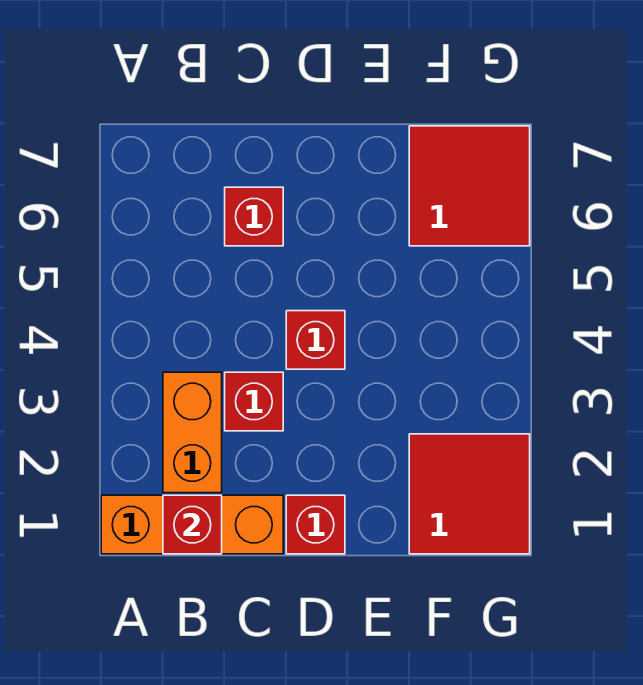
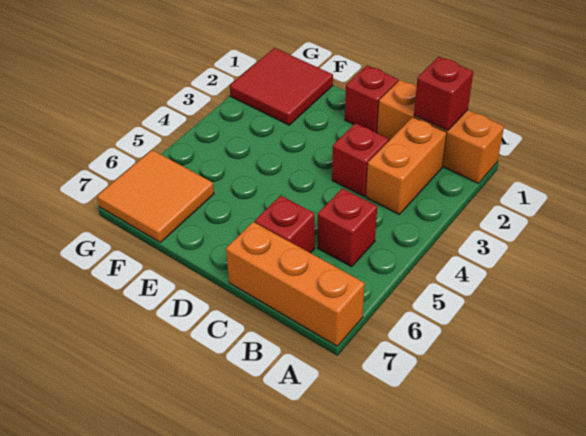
none -> orange 1x3 brick [226,222,365,346]
red 1x1 brick [286,311,345,369] -> red 1x1 brick moved to [318,188,377,267]
red 2x2 tile [409,126,530,246] -> orange 2x2 tile [97,150,214,243]

